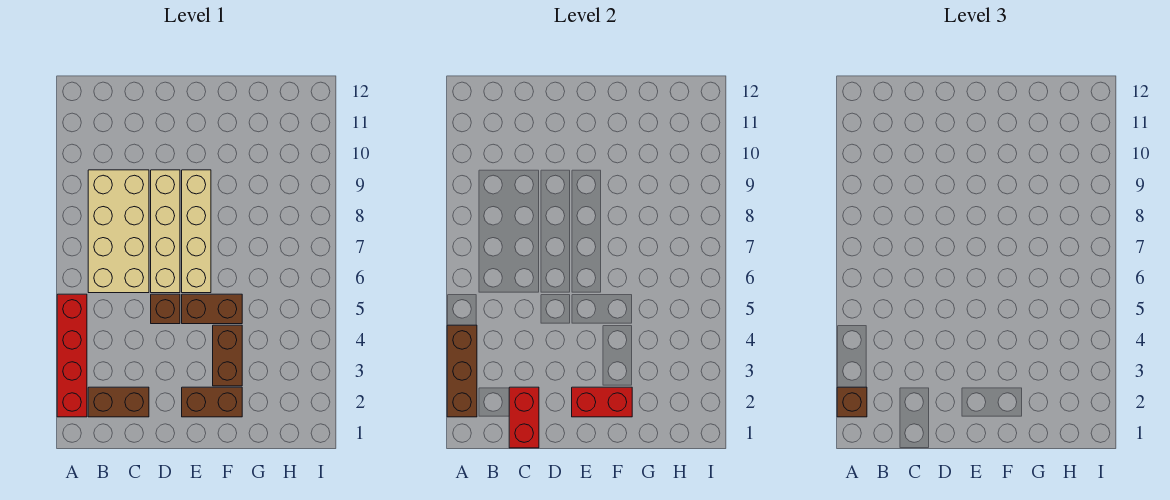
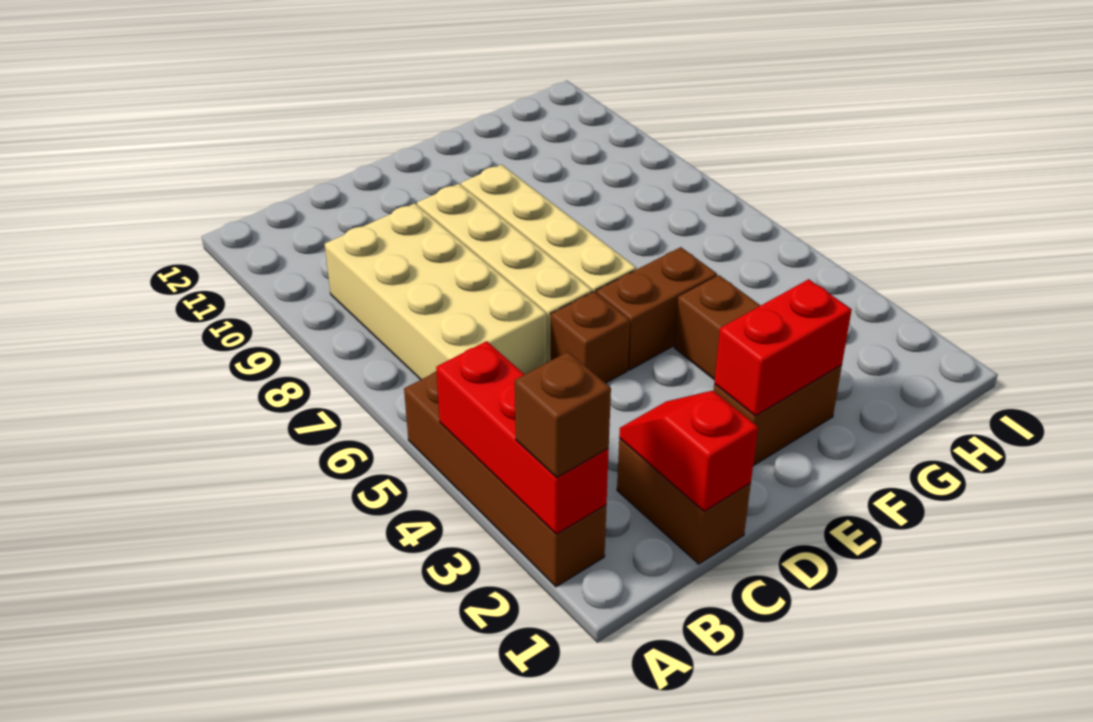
red 1x4 brick [57,294,87,417] -> brown 1x4 brick [404,372,606,587]
brown 1x3 brick [447,325,477,417] -> red 1x3 brick [436,341,609,534]
brown 1x2 brick [88,387,149,417] -> brown 1x2 brick turned to [617,439,751,564]
red 1x2 brick [509,387,539,448] -> red 1x2 slope [619,391,758,511]

